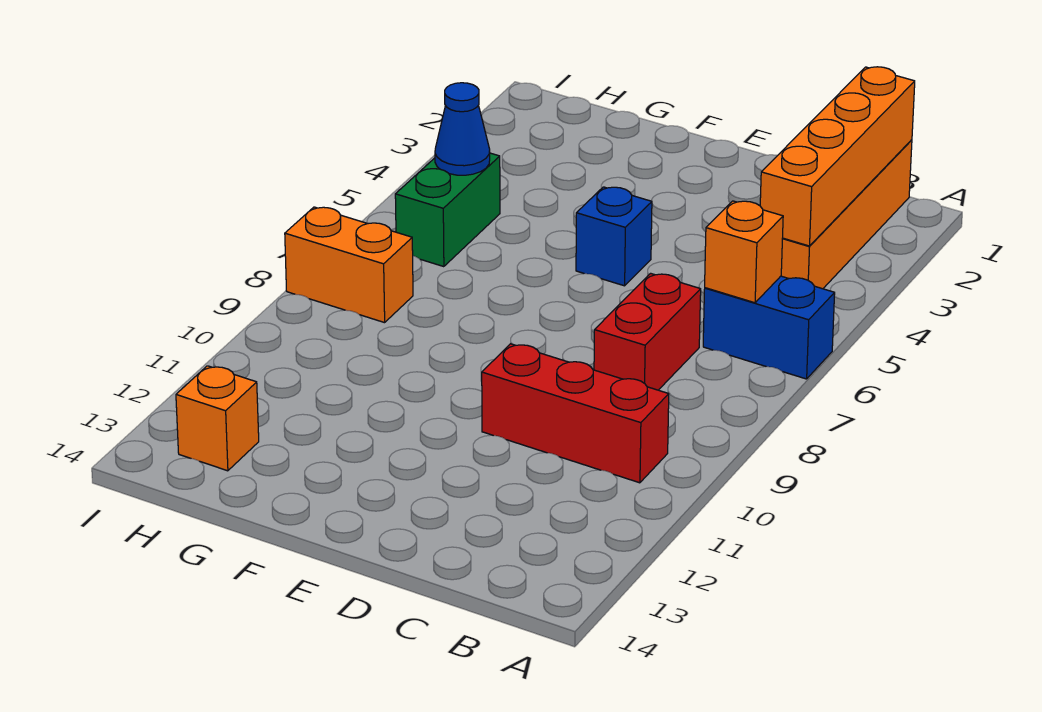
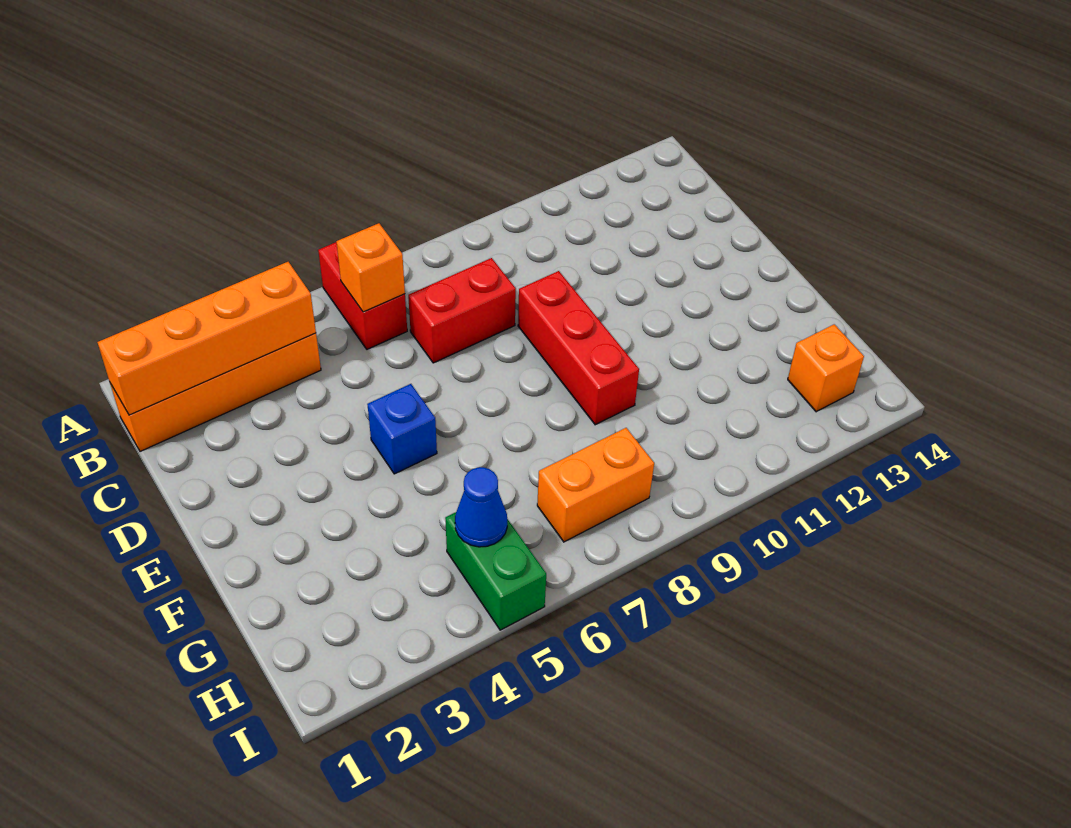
blue 1x2 brick [703,276,835,379] -> red 1x2 brick [318,242,407,349]
red 1x3 brick [482,344,669,483] -> red 1x3 brick moved to [518,271,639,425]
green 1x2 brick [395,153,500,267] -> green 1x2 brick turned to [445,512,546,630]
orange 1x2 brick [285,207,413,323] -> orange 1x2 brick turned to [537,428,654,542]

